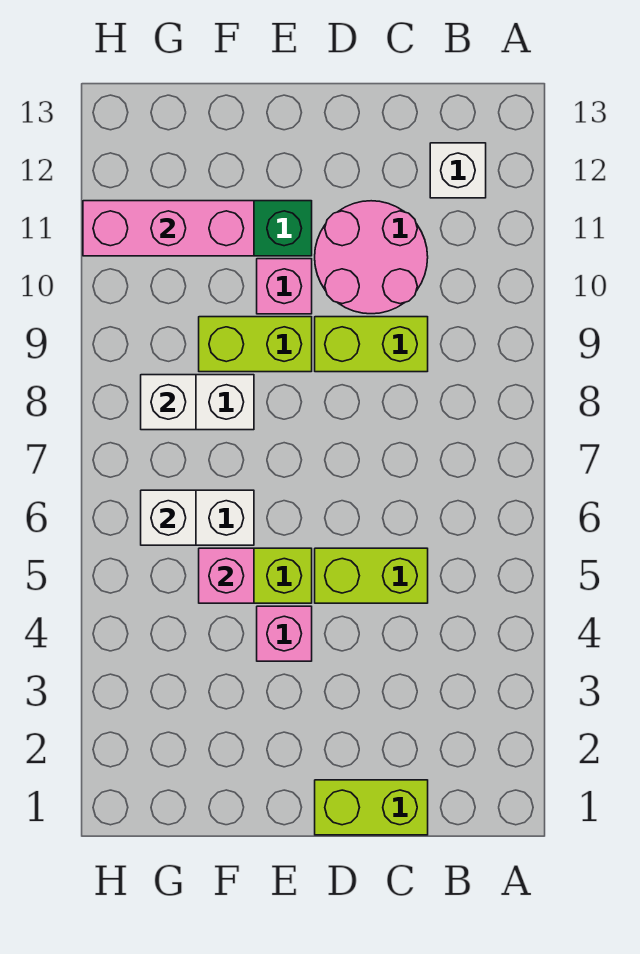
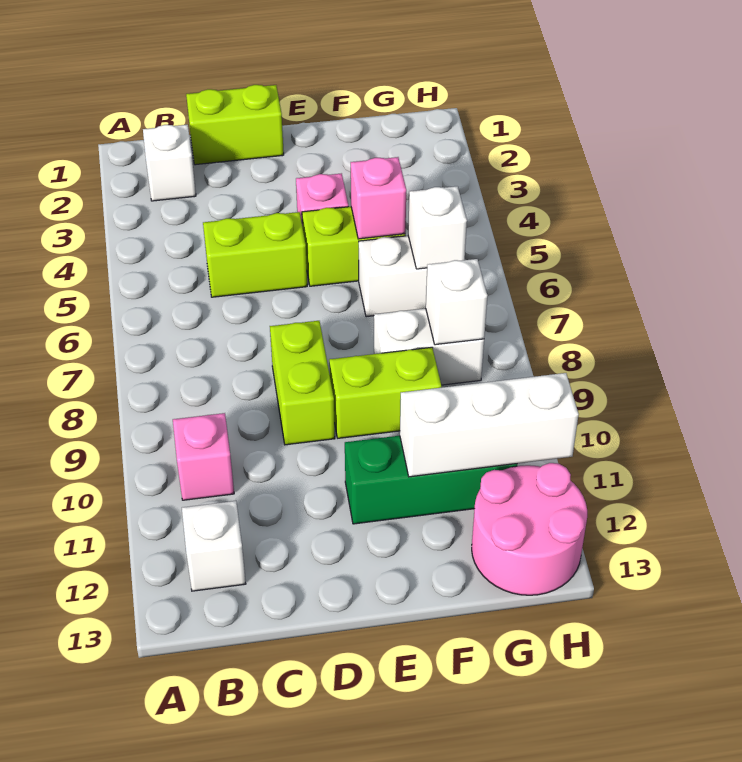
none -> white 1x1 brick [143,125,196,201]
lime 1x2 brick [315,317,428,372] -> lime 1x2 brick turned to [270,321,335,445]
pink 2x2 round brick [315,201,428,314] -> pink 2x2 round brick moved to [472,463,587,595]
pink 1x1 brick [257,259,312,314] -> pink 1x1 brick moved to [173,413,234,500]
pink 1x3 brick [83,201,254,256] -> white 1x3 brick [400,373,579,477]

